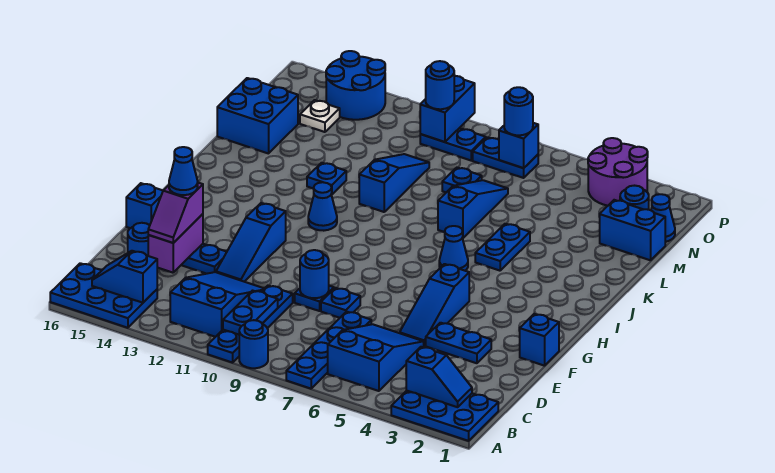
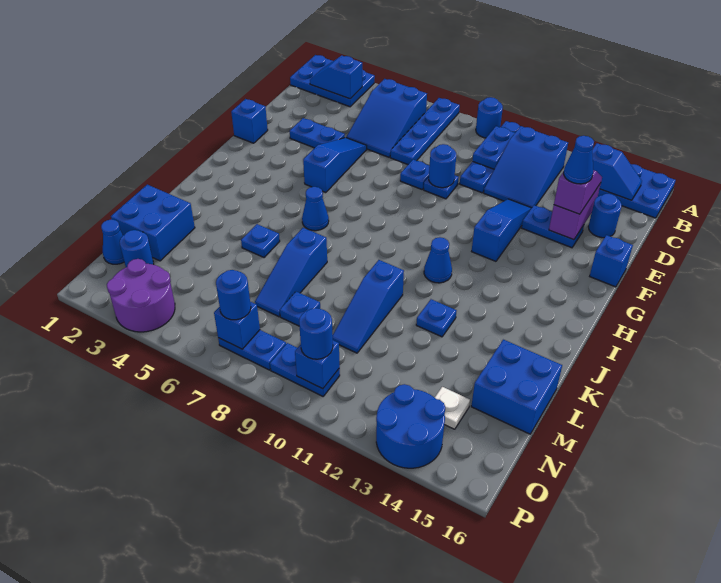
blue 1x2 plate [475,224,530,271] -> blue 1x1 plate [241,224,280,257]
blue 1x2 brick [600,200,665,260] -> blue 2x2 brick [111,185,195,261]
blue 1x2 brick [420,76,475,142] -> blue 1x1 brick [295,340,340,389]

